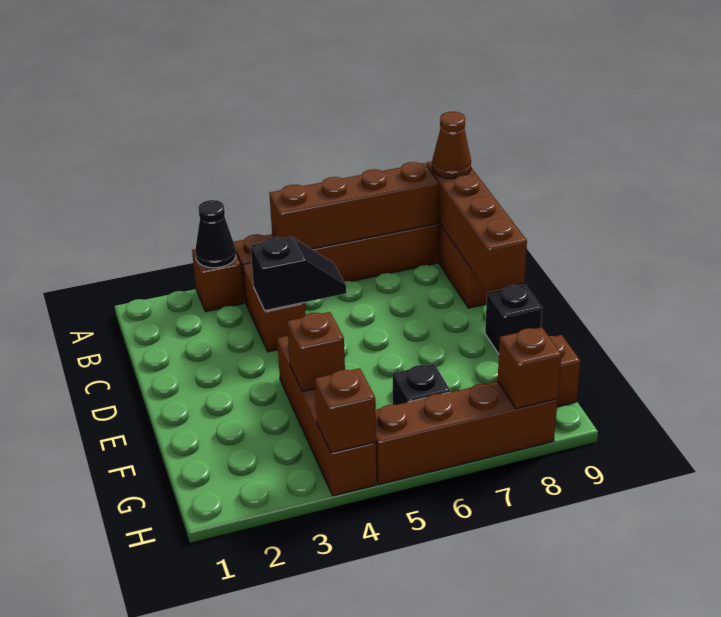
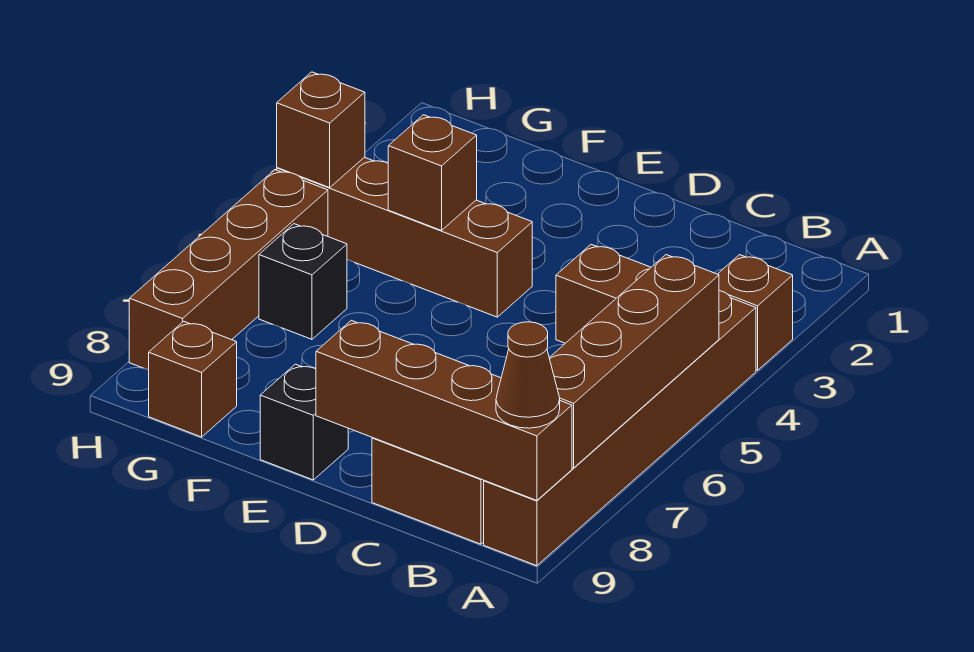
black 1x1 cone [195,200,236,268] -> none
black 1x2 slope [251,237,347,310] -> none
brown 1x1 brick [498,327,561,409] -> none

